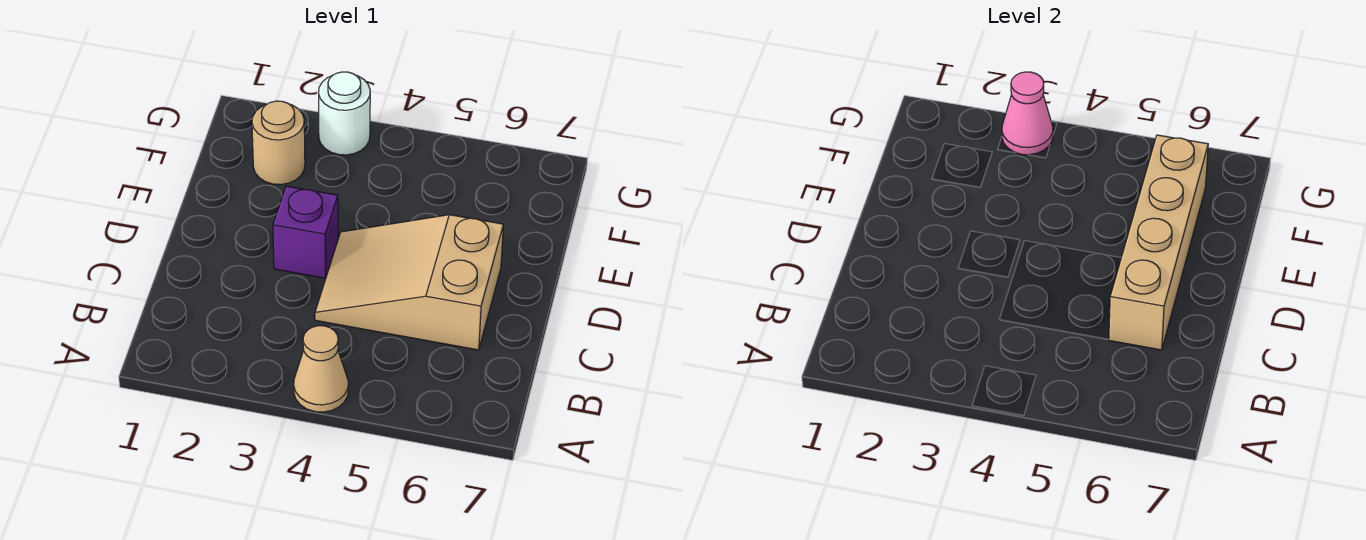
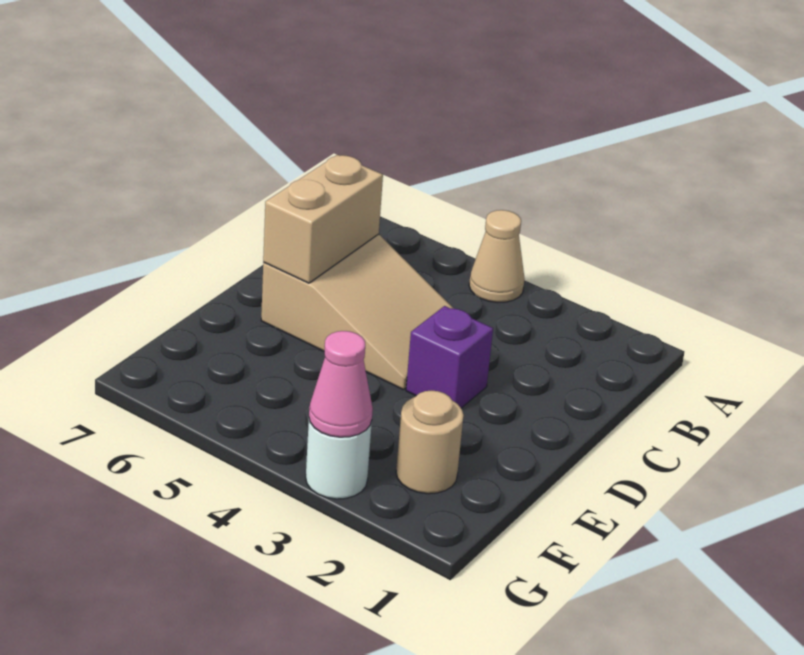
tan 1x4 brick [1108,135,1208,350] -> tan 1x2 brick [263,155,383,283]

